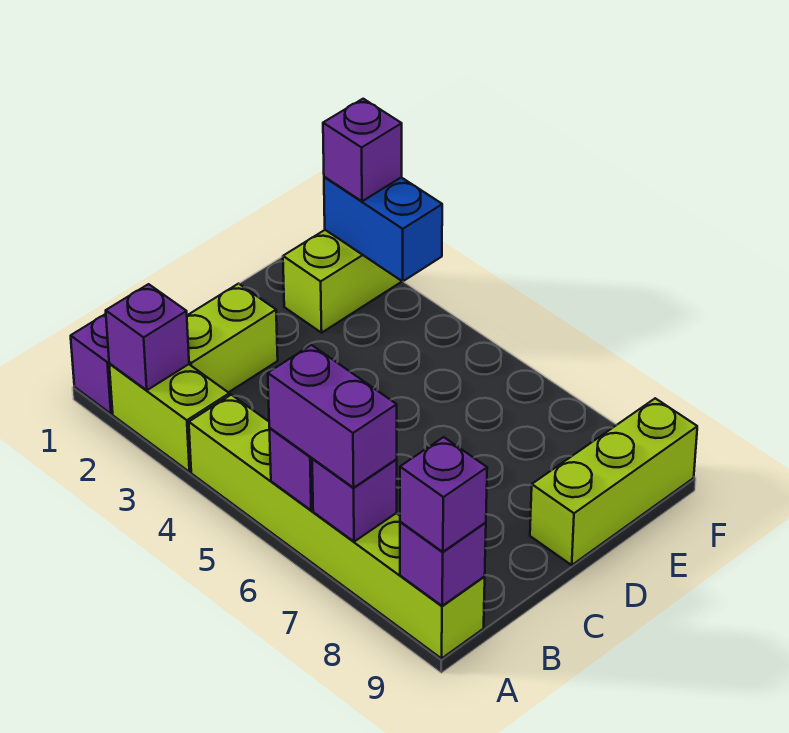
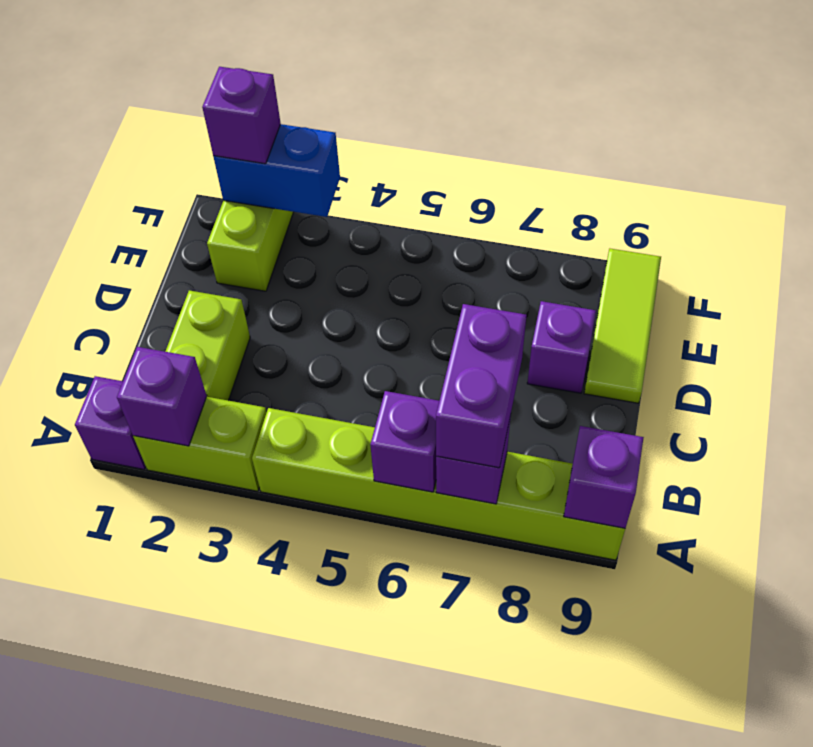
purple 1x2 brick [268,345,397,488] -> purple 1x2 brick turned to [436,304,526,468]
purple 1x1 brick [400,437,487,552] -> purple 1x1 brick moved to [527,301,596,393]
lime 1x3 brick [530,398,697,565] -> lime 1x3 tile [584,249,661,403]

